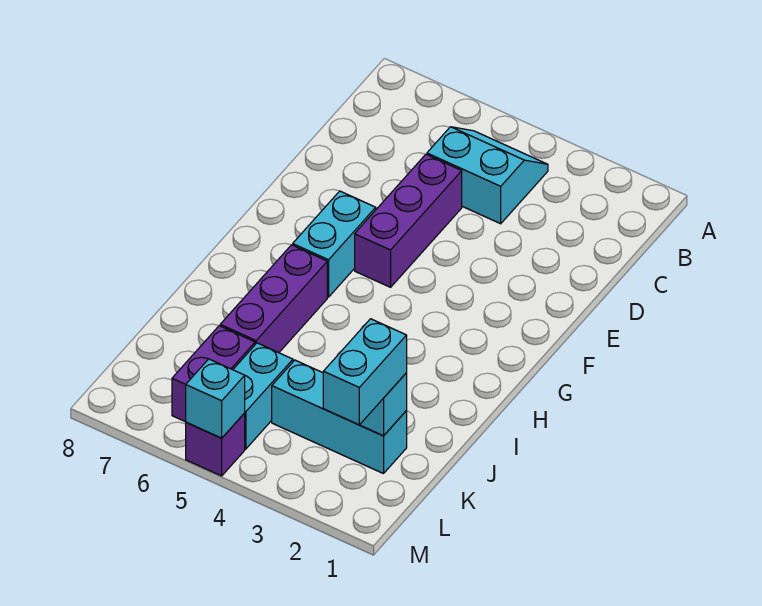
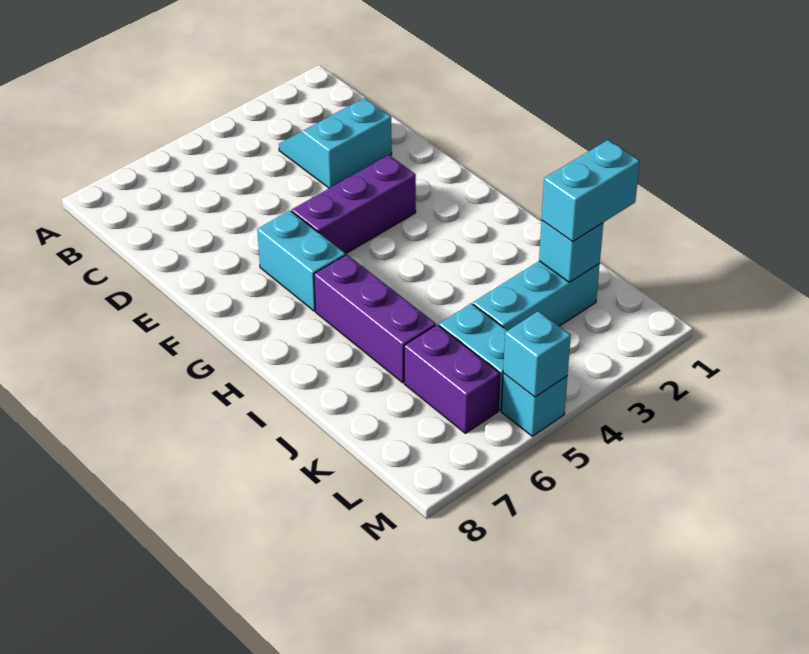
cyan 2x2 slope [427,127,548,224] -> cyan 2x2 slope moved to [279,98,392,188]
purple 1x3 brick [355,155,462,287] -> purple 1x3 brick turned to [292,155,416,254]
cyan 1x2 brick [323,319,407,425] -> cyan 1x2 brick turned to [542,140,640,241]
purple 1x1 brick [186,413,245,476] -> cyan 1x1 brick [501,373,567,436]

